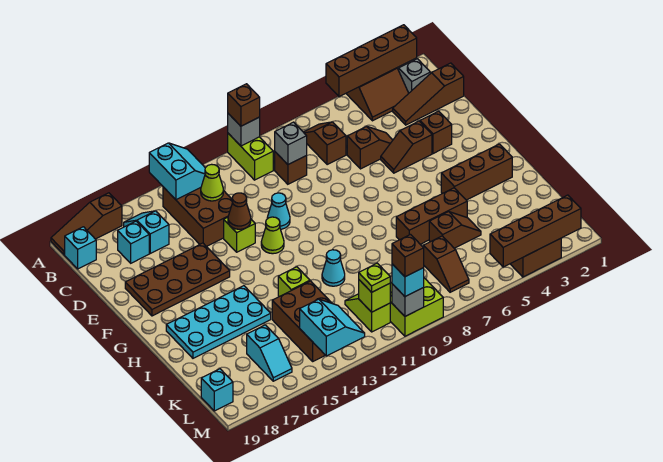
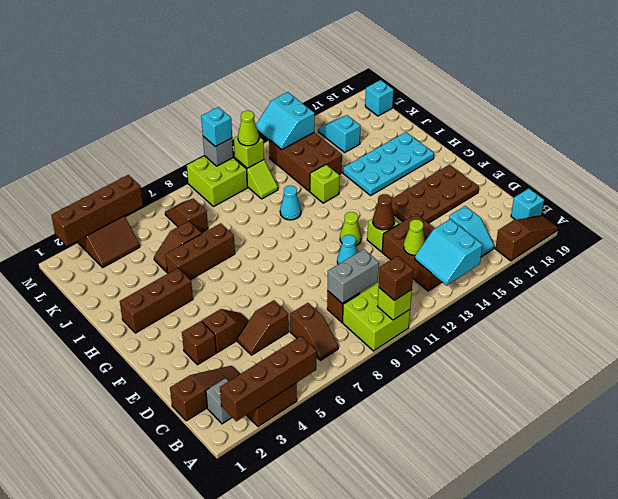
lime 1x2 brick [228,133,273,180] -> lime 2x2 brick [343,282,410,351]
grey 1x1 brick [228,114,260,146] -> lime 1x1 brick [377,288,412,320]
grey 1x1 brick [275,122,307,164] -> grey 1x2 brick [328,249,379,303]
cyan 1x1 brick [118,221,149,263] -> none
lime 1x1 plate [359,263,390,292] -> lime 1x1 cone [238,111,259,146]
brown 1x1 brick [392,235,424,277] -> none

